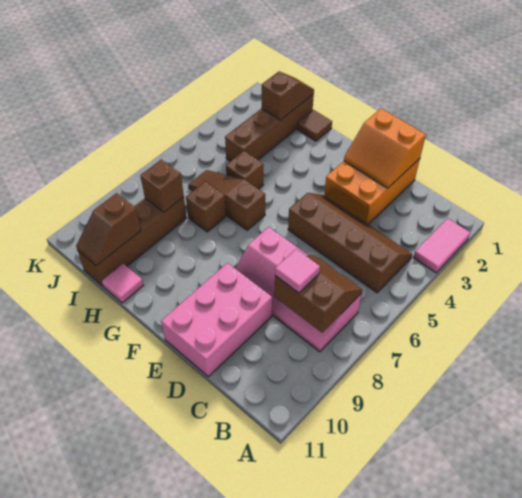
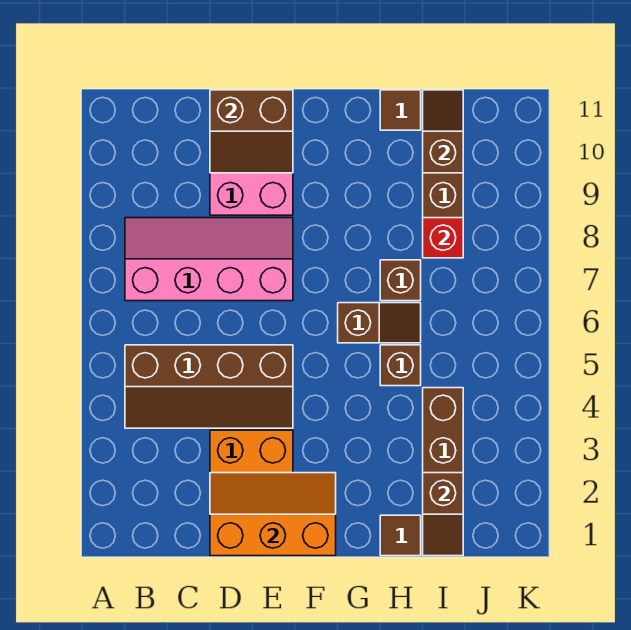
pink 1x2 tile [413,218,470,273] -> none
brown 2x2 slope [274,255,362,333] -> brown 2x2 slope moved to [210,90,293,173]
pink 1x1 tile [275,249,320,293] -> none
orange 2x2 slope [344,108,426,188] -> orange 2x3 slope [210,473,336,556]
brown 1x3 slope [188,170,265,230] -> brown 1x2 slope [338,303,421,343]
pink 1x1 tile [102,264,144,303] -> brown 1x1 tile [380,90,421,130]
brown 1x1 brick [141,160,184,212] -> red 1x1 brick [423,218,463,258]

